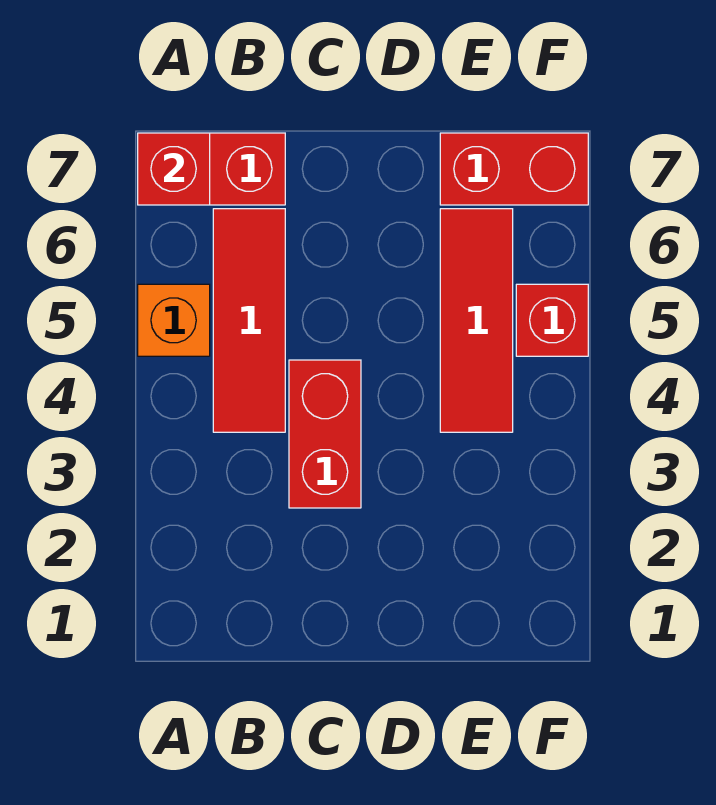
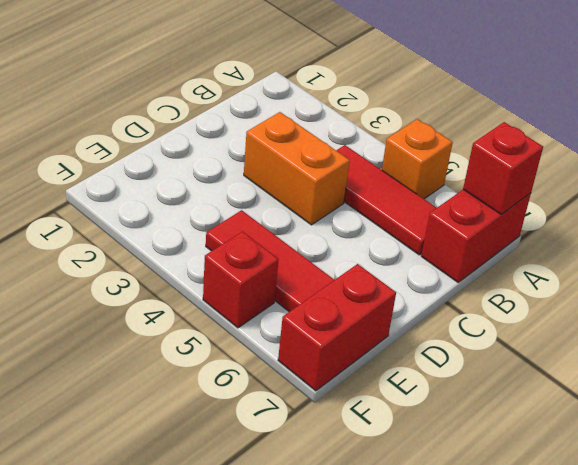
red 1x2 brick [289,360,361,508] -> orange 1x2 brick [244,112,350,225]

